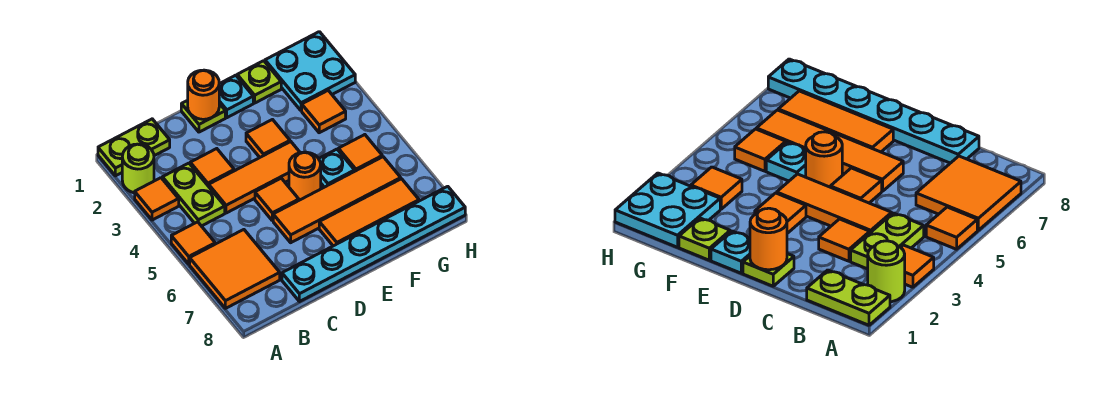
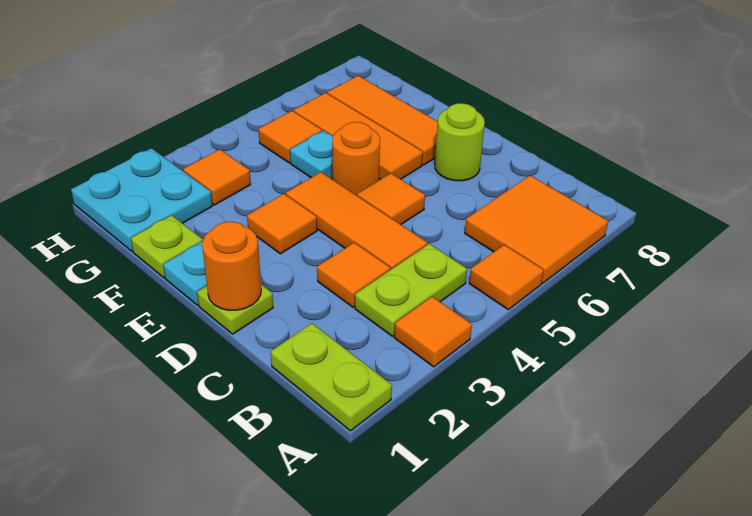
lime 1x1 round brick [122,144,154,193] -> lime 1x1 round brick moved to [435,103,485,181]
cyan 1x6 plate [282,186,465,302] -> none
orange 1x4 tile [273,157,401,243] -> orange 1x3 tile [294,93,423,179]

